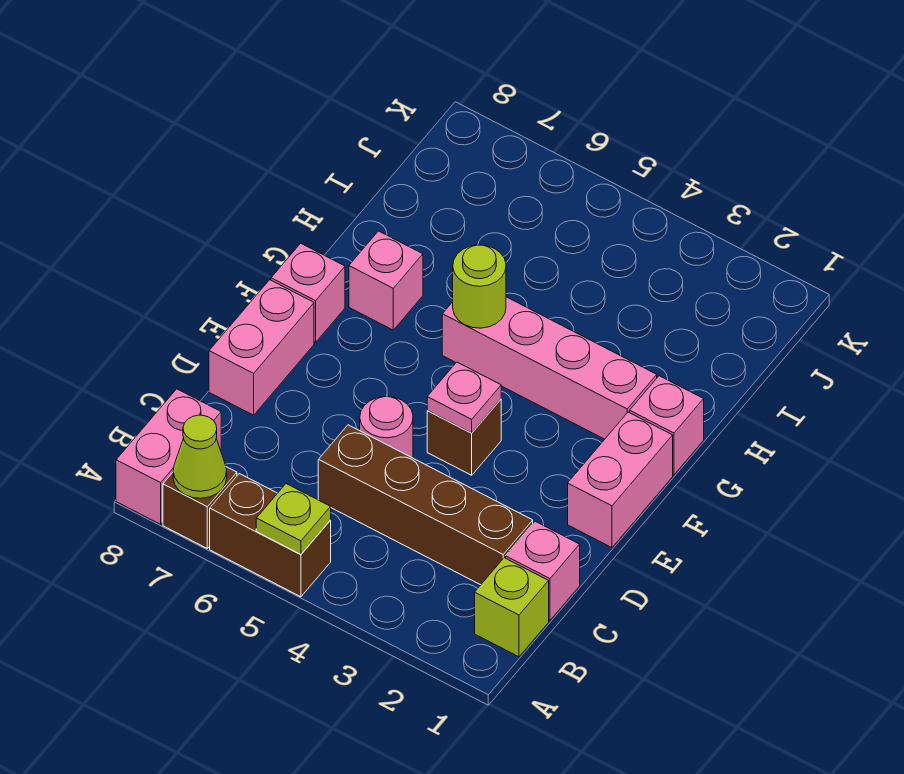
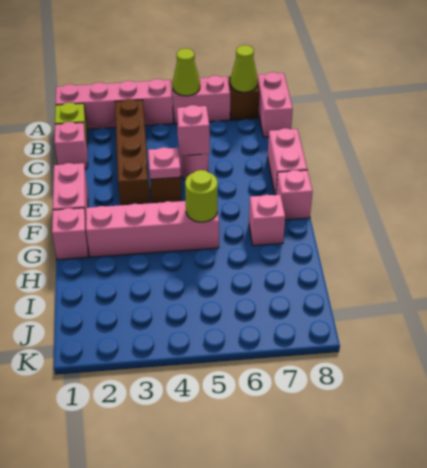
none -> pink 1x4 brick [56,79,173,129]
brown 1x2 brick [210,474,331,597] -> pink 1x2 brick [172,76,230,124]
lime 1x1 plate [256,484,331,554] -> lime 1x1 cone [172,49,200,96]
brown 1x4 brick [318,425,533,585] -> brown 1x4 brick turned to [115,99,150,205]
none -> pink 1x1 brick [177,105,210,156]

